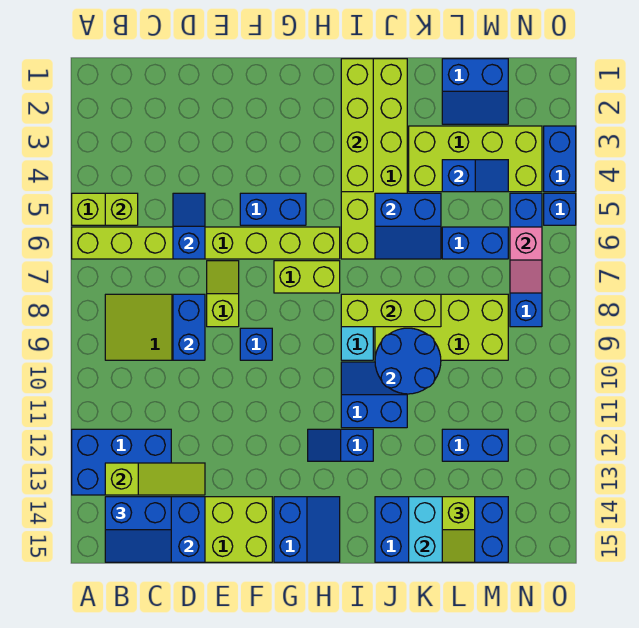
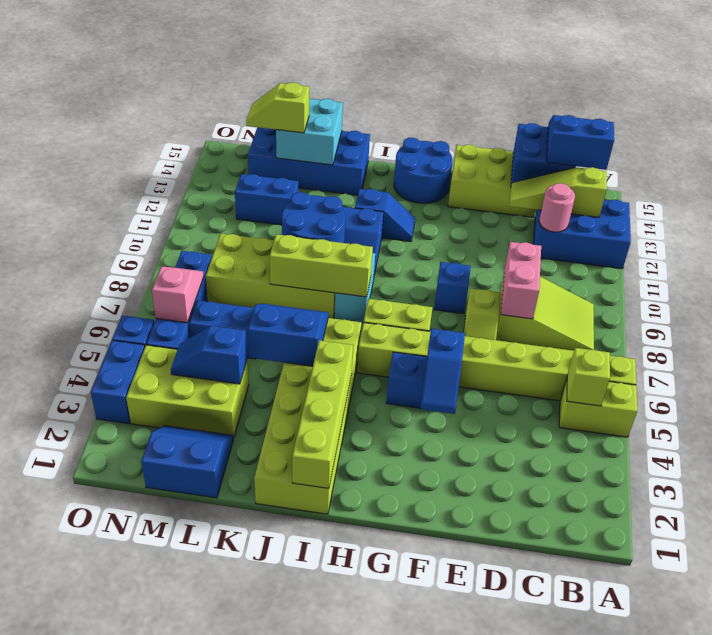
none -> pink 1x1 round brick [539,183,575,232]
blue 1x2 slope [173,193,205,259] -> blue 1x2 slope moved to [420,329,465,414]
blue 1x2 brick [173,294,205,360] -> pink 1x2 brick [501,242,541,319]
blue 2x2 slope [274,497,340,562] -> blue 2x2 round brick [394,138,453,203]
lime 2x4 brick [409,126,542,192] -> lime 2x3 brick [126,345,249,438]
lime 1x2 slope [442,497,475,562] -> lime 1x2 slope turned to [246,83,309,133]

